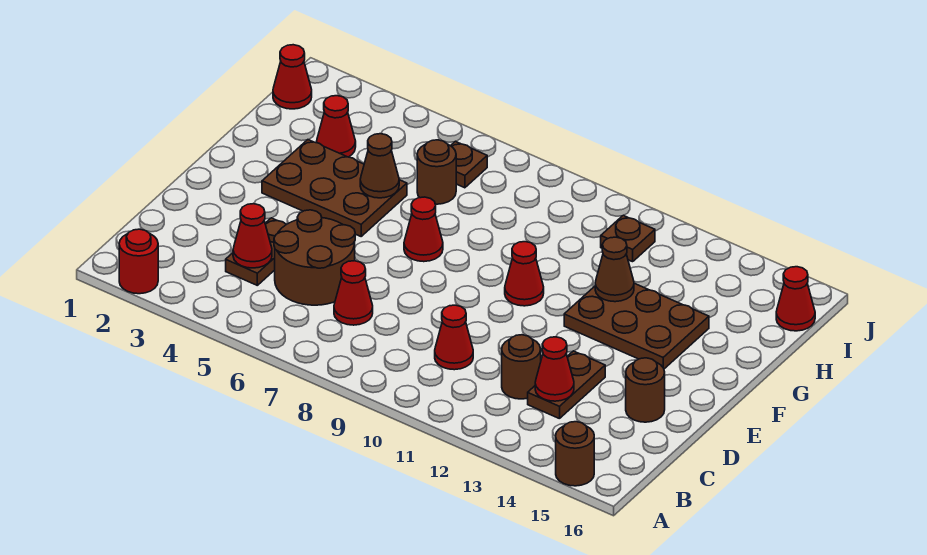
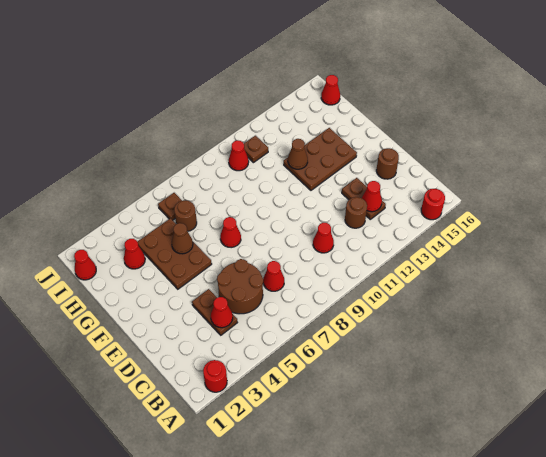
brown 1x1 round brick [556,422,594,486] -> red 1x1 round brick [421,189,445,220]
brown 2x3 plate [262,140,407,236] -> brown 2x3 plate turned to [138,218,212,289]
red 1x1 cone [505,242,544,306] -> red 1x1 cone moved to [229,140,249,171]

